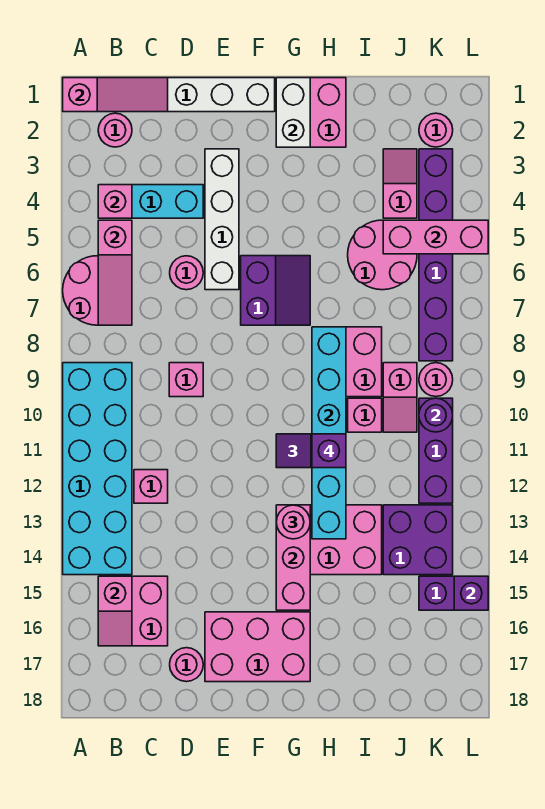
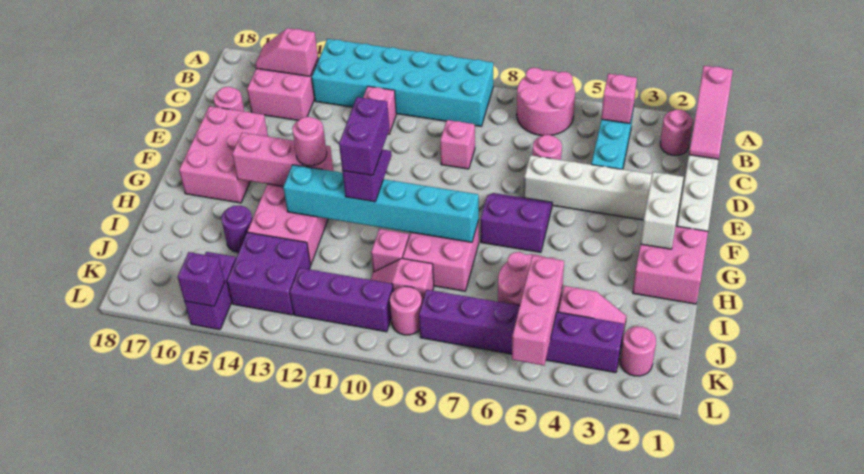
pink 1x3 slope [98,220,132,325] -> none
purple 2x2 slope [241,256,310,325] -> purple 2x2 slope turned to [481,193,552,252]
white 1x2 brick [276,78,310,147] -> white 1x2 brick turned to [641,172,684,249]
purple 1x1 brick [312,434,346,468] -> purple 1x2 brick [339,97,389,175]
purple 1x1 round brick [419,398,453,432] -> purple 1x1 round brick moved to [221,206,252,252]

